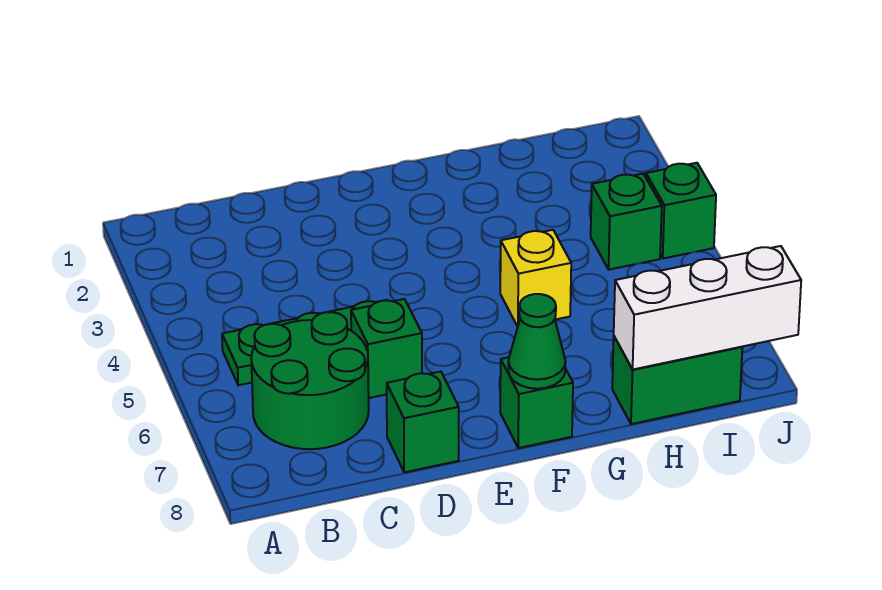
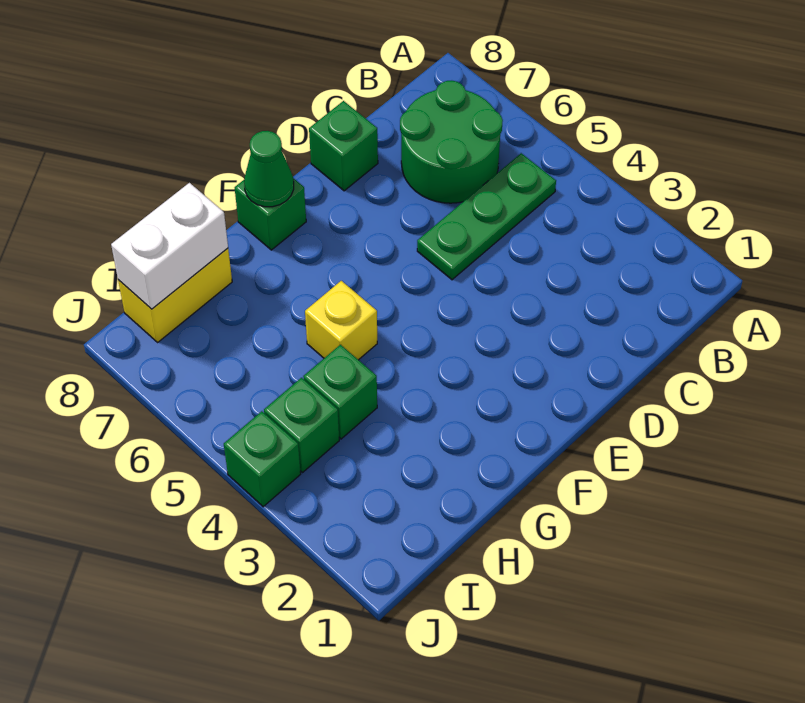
green 1x1 brick [351,299,422,398] -> green 1x1 brick moved to [303,345,377,439]
green 1x2 brick [612,337,742,424] -> yellow 1x2 brick [118,248,232,342]
white 1x3 brick [614,246,801,369] -> white 1x2 brick [111,183,228,309]

